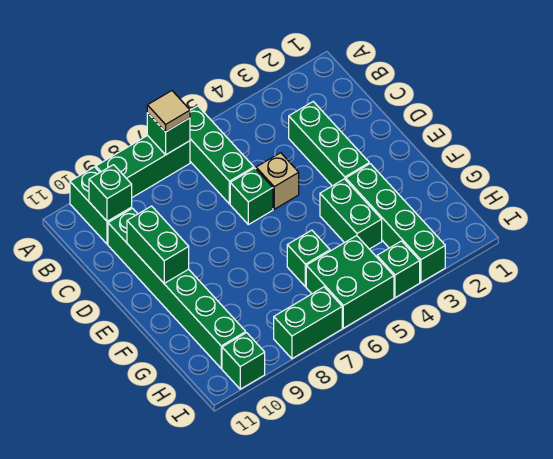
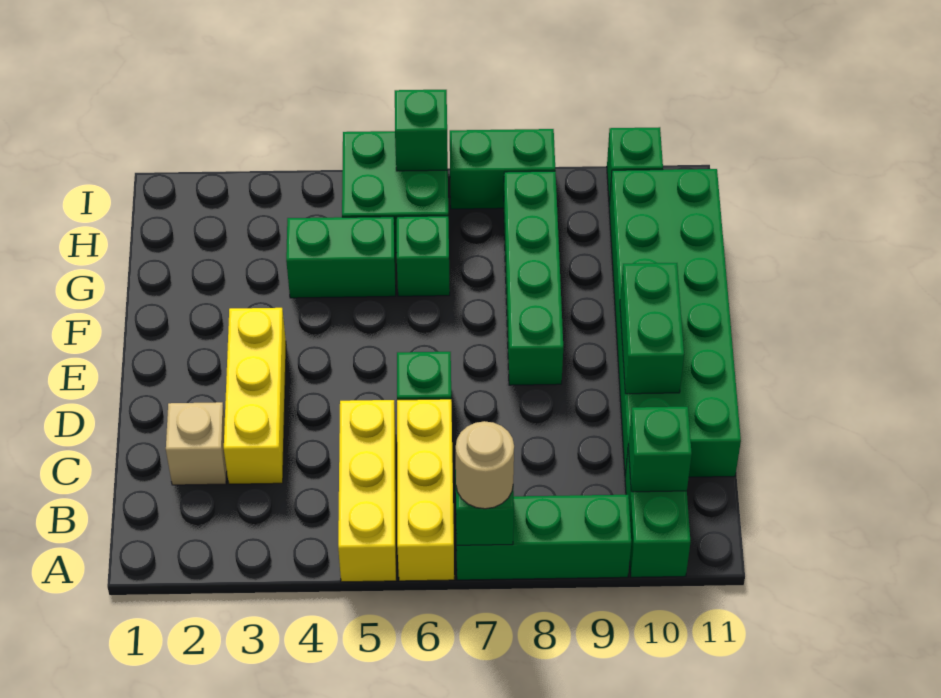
none -> yellow 1x3 brick [338,400,396,582]
green 1x3 brick [190,106,254,204] -> yellow 1x3 brick [397,399,454,581]
tan 1x1 tile [147,91,190,132] -> tan 1x1 round brick [456,421,514,509]
green 1x3 brick [289,102,369,186] -> yellow 1x3 brick [224,308,286,484]
green 1x6 brick [108,208,246,368] -> green 2x6 brick [609,169,741,477]
tan 1x1 brick [256,153,299,209] -> tan 1x1 brick moved to [166,402,227,485]
green 1x4 brick [346,164,445,282] -> green 1x4 brick moved to [504,171,563,385]
green 1x2 brick [320,179,382,249] -> green 1x2 brick turned to [286,217,396,298]
green 1x1 brick [377,241,420,298] -> green 1x1 brick moved to [395,90,448,171]

